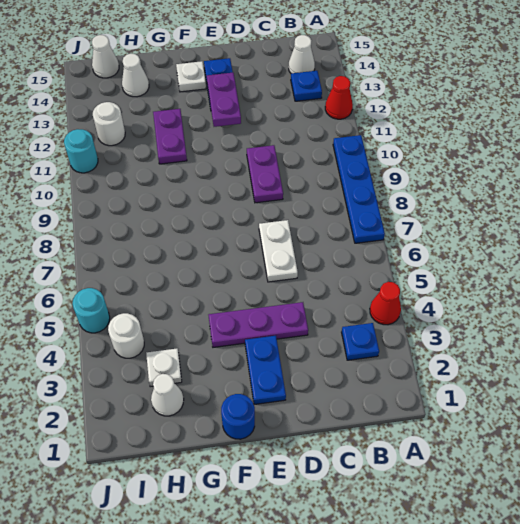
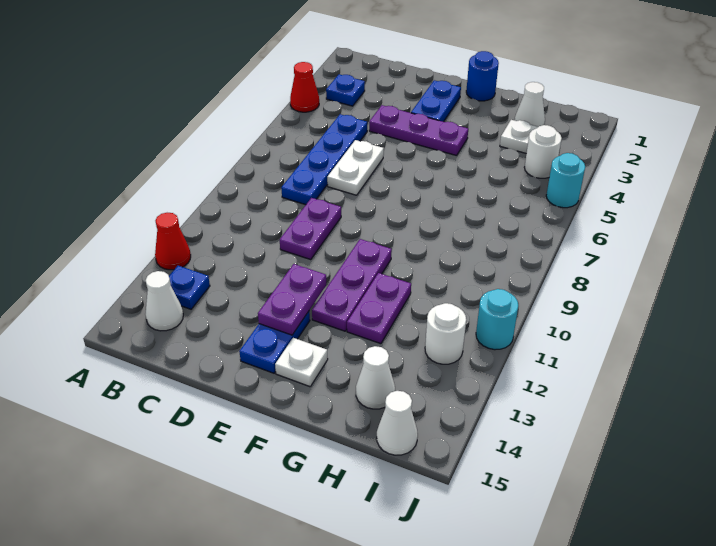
blue 1x4 plate [333,135,385,243] -> blue 1x4 plate moved to [281,114,367,205]
none -> purple 1x3 plate [312,239,392,331]

